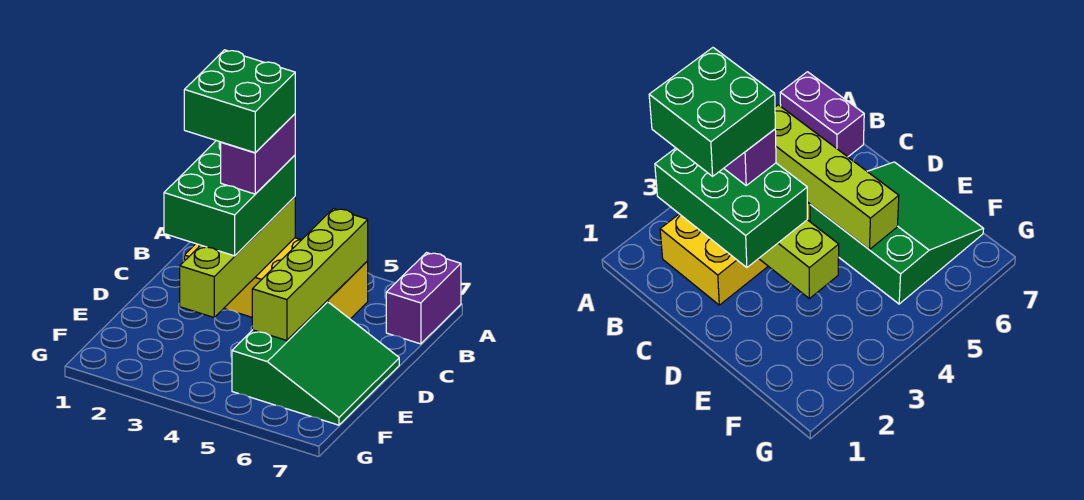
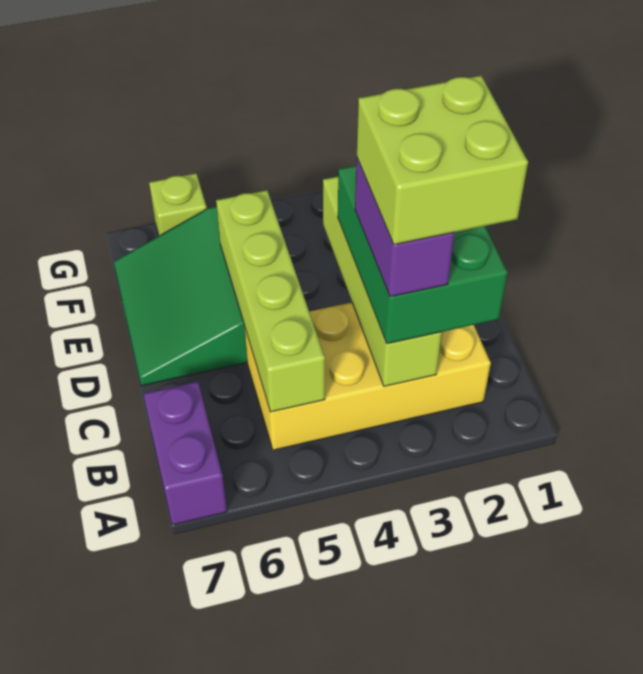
green 2x2 brick [184,50,295,153] -> lime 2x2 brick [357,76,528,245]
none -> lime 1x1 brick [149,173,207,236]

